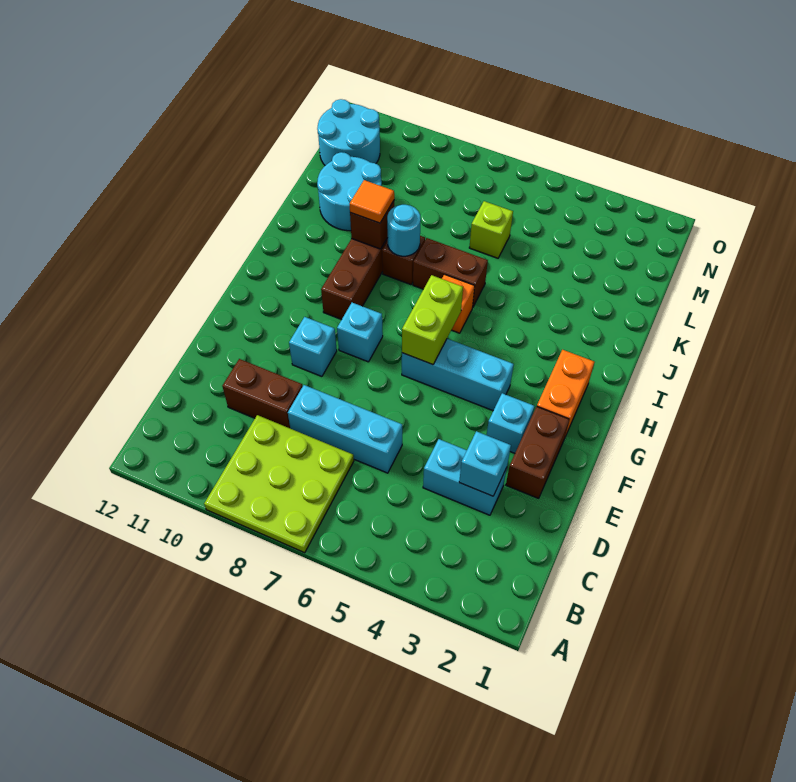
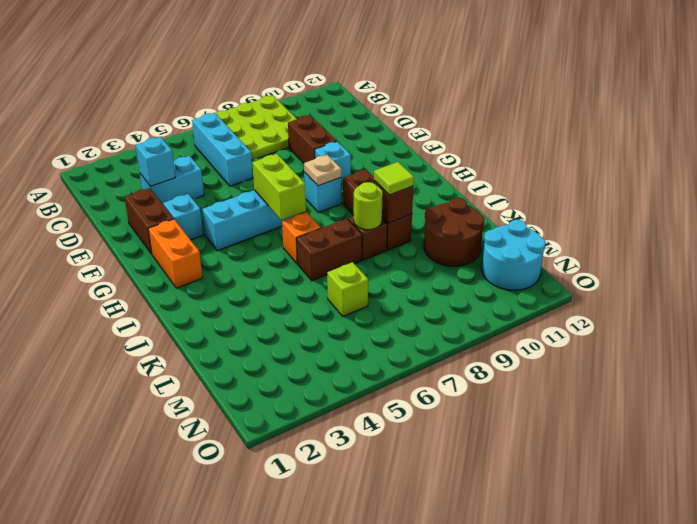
cyan 1x3 brick [288,385,402,473] -> cyan 1x3 brick turned to [192,113,253,186]
brown 1x2 brick [222,359,303,428] -> brown 1x2 brick turned to [288,115,337,163]
none -> tan 1x1 plate [304,155,341,186]
cyan 1x1 round brick [387,205,421,256] -> lime 1x1 round brick [354,182,383,230]
orange 1x1 tile [350,180,394,223] -> lime 1x1 tile [374,162,414,195]
cyan 2x2 round brick [317,152,382,231] -> brown 2x2 round brick [424,198,484,266]

